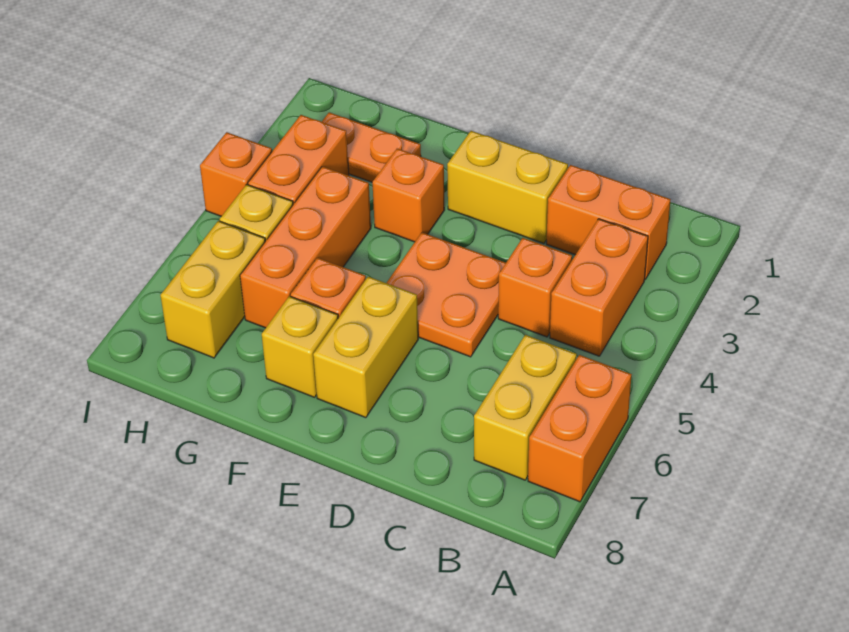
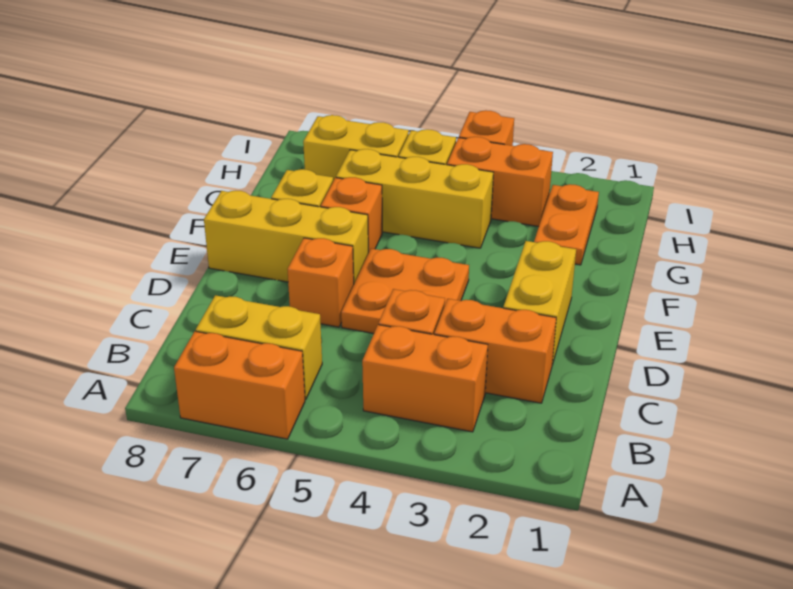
orange 1x2 brick [546,165,671,279] -> orange 1x2 brick turned to [434,299,556,403]
yellow 1x2 brick [313,277,418,418] -> yellow 1x3 brick [204,190,368,283]
orange 1x1 brick [372,148,445,242] -> orange 1x1 brick moved to [287,238,354,327]
orange 1x3 brick [240,166,371,328] -> yellow 1x3 brick [336,149,493,248]

